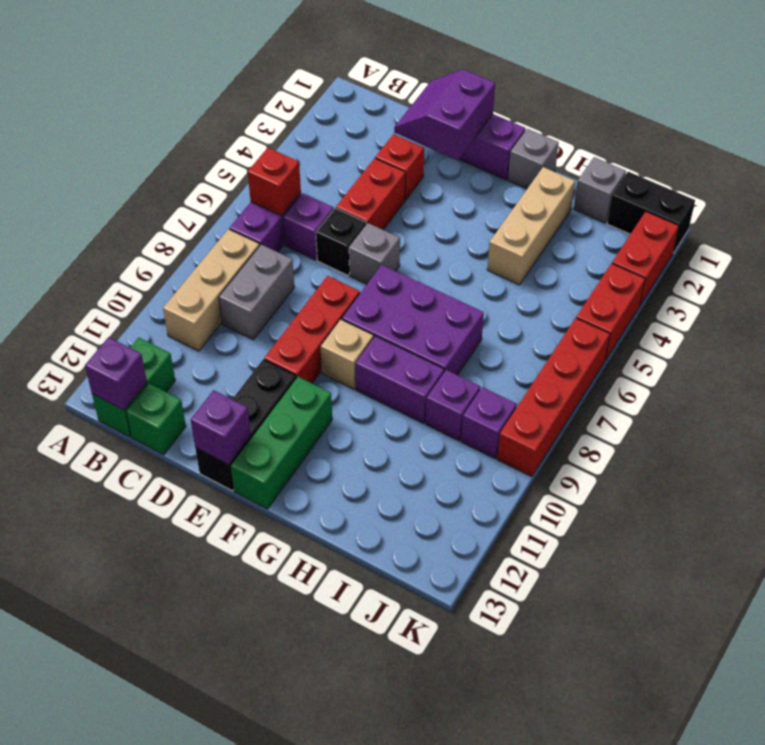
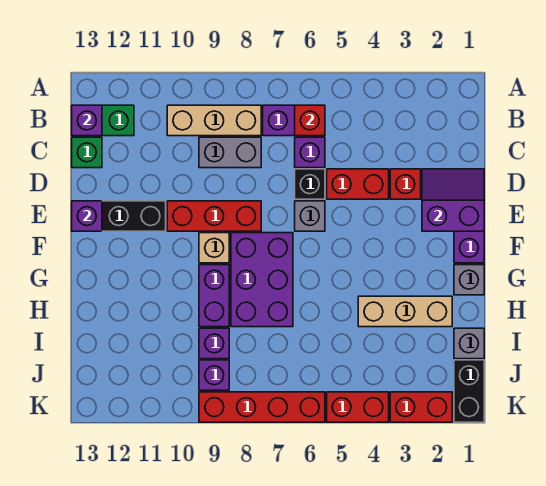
green 1x3 brick [231,377,332,509] -> none

